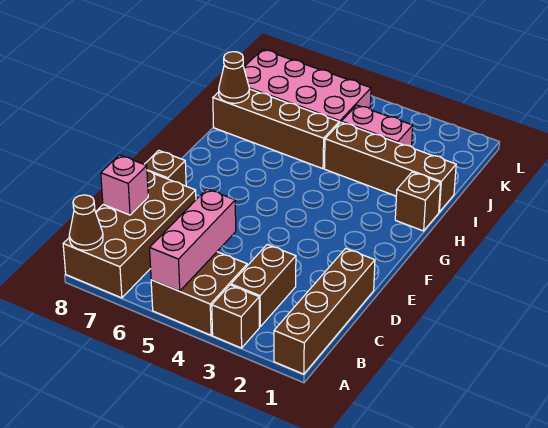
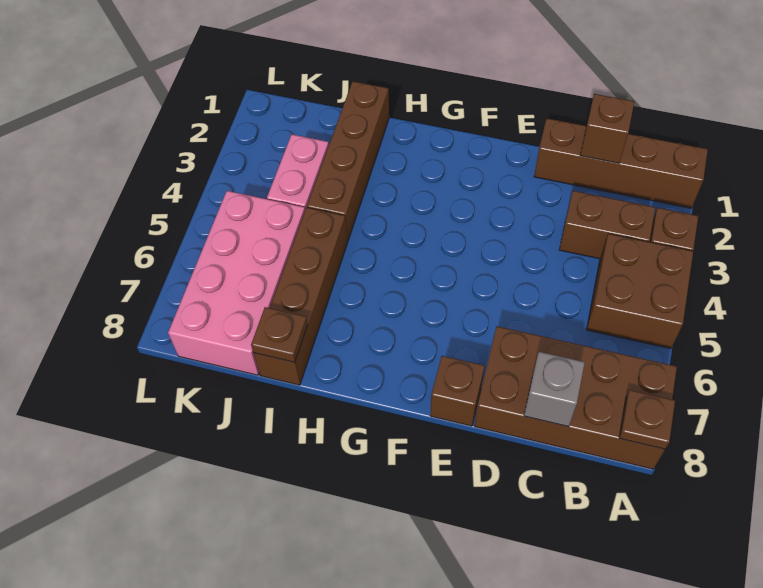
pink 1x3 brick [150,189,236,291] -> none
brown 1x1 cone [69,195,103,250] -> brown 1x1 plate [619,390,675,449]
pink 1x1 brick [101,155,148,215] -> grey 1x1 brick [524,352,585,427]
brown 1x1 brick [395,172,441,231] -> brown 1x1 brick moved to [580,94,634,163]
brown 1x1 cone [219,52,249,103] -> brown 1x1 plate [251,307,308,362]

